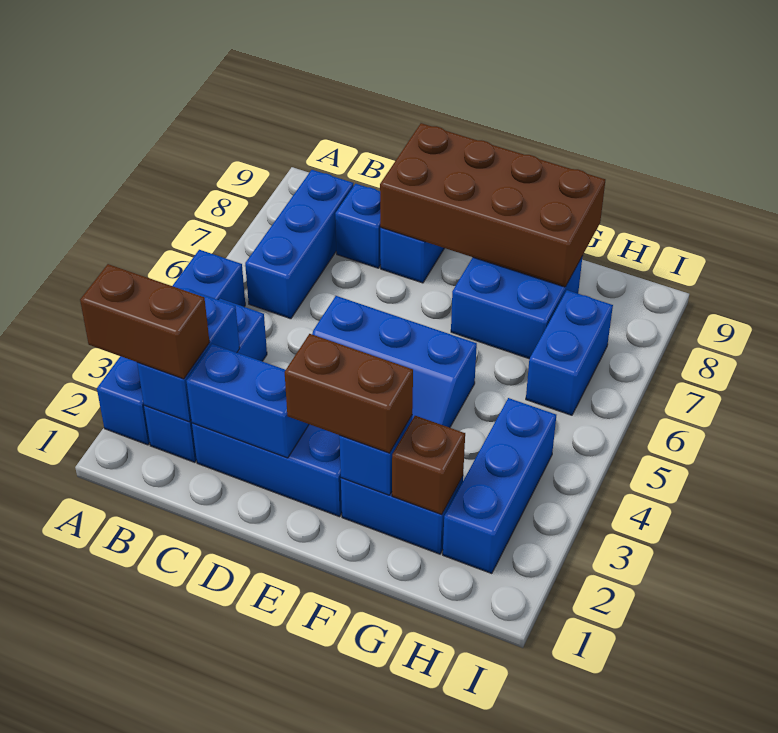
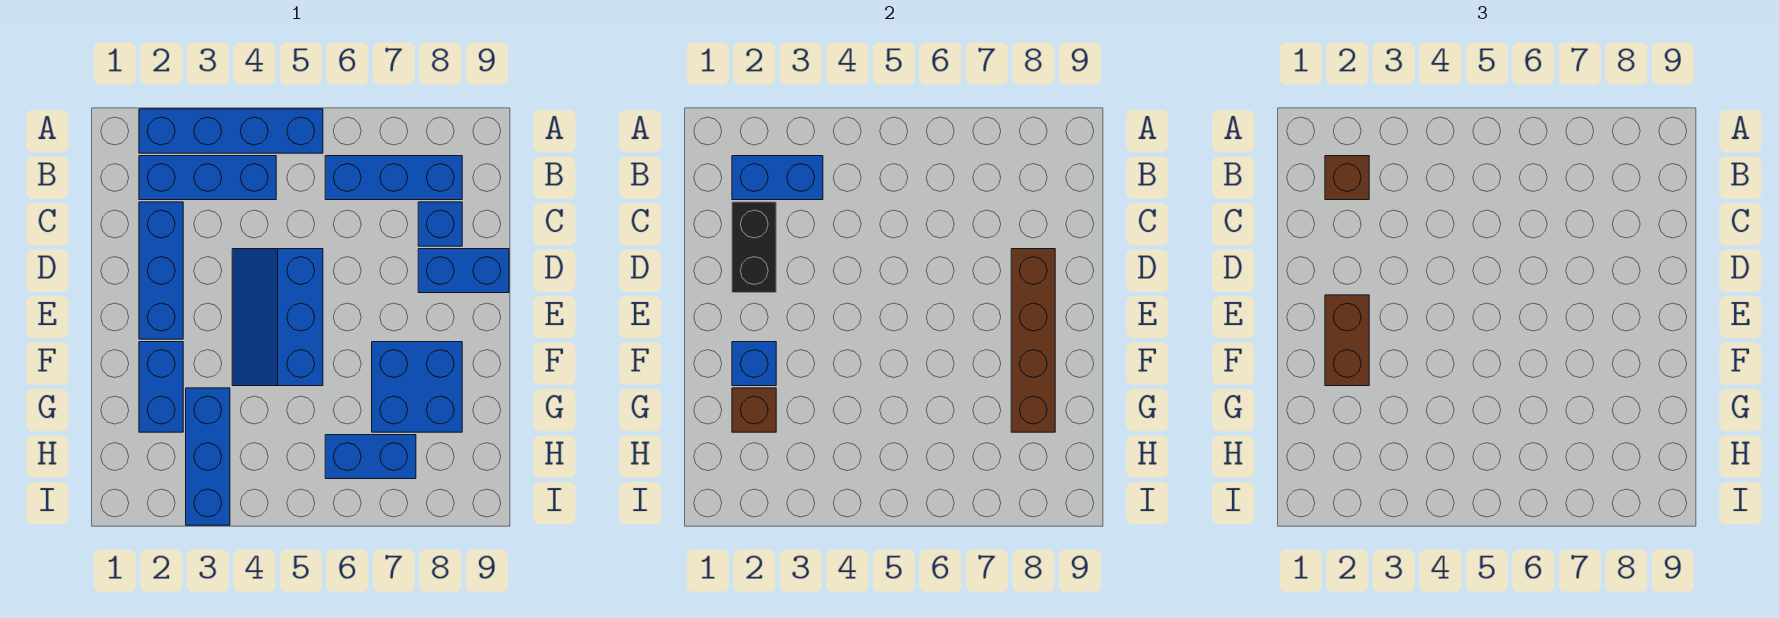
brown 1x2 brick [80,264,210,379] -> brown 1x1 brick [1325,156,1369,200]
blue 1x2 brick [187,344,309,458] -> black 1x2 brick [732,202,776,293]
brown 2x4 brick [380,123,605,287] -> brown 1x4 brick [1011,249,1055,432]
blue 1x3 brick [443,398,556,574] -> blue 1x3 brick turned to [186,388,230,525]

